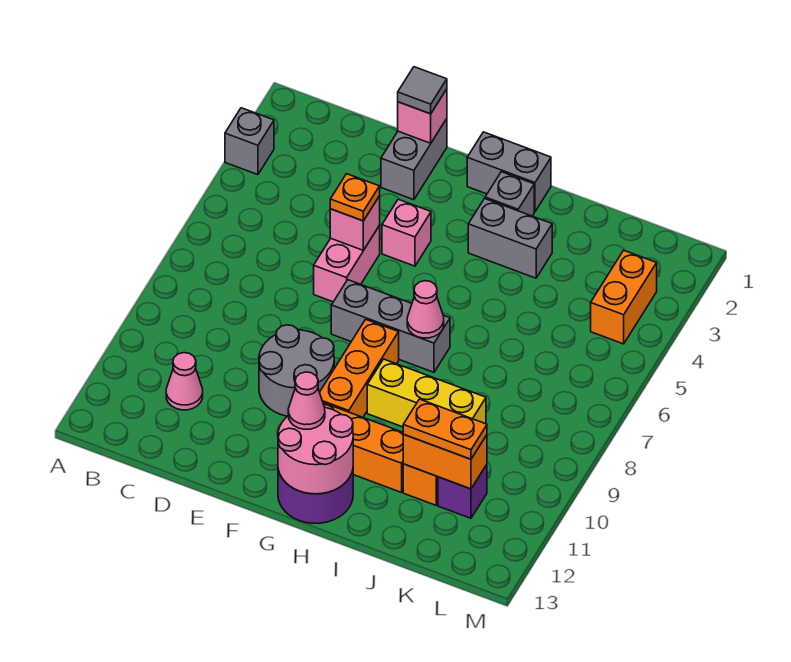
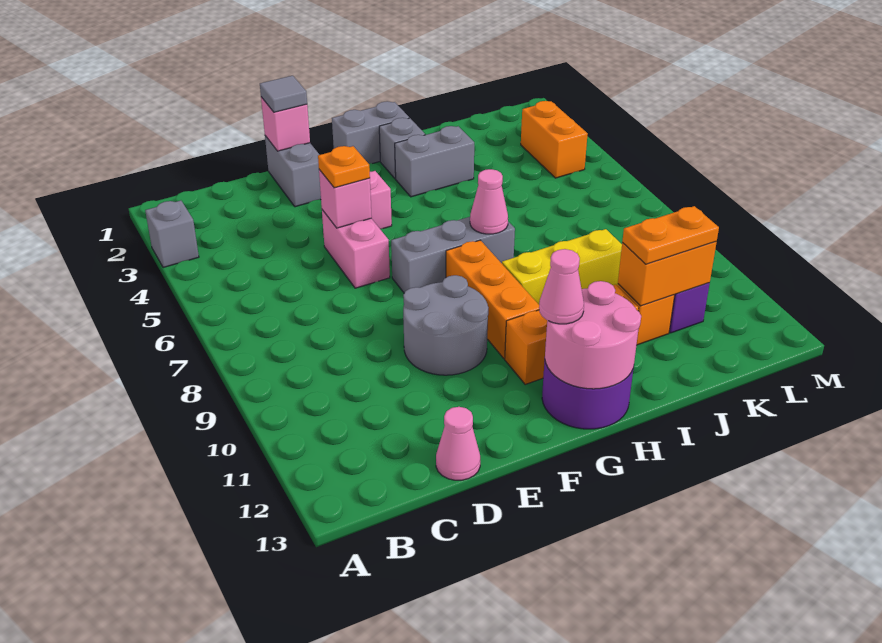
pink 1x1 cone [166,353,203,410] -> pink 1x1 cone moved to [436,407,480,480]

